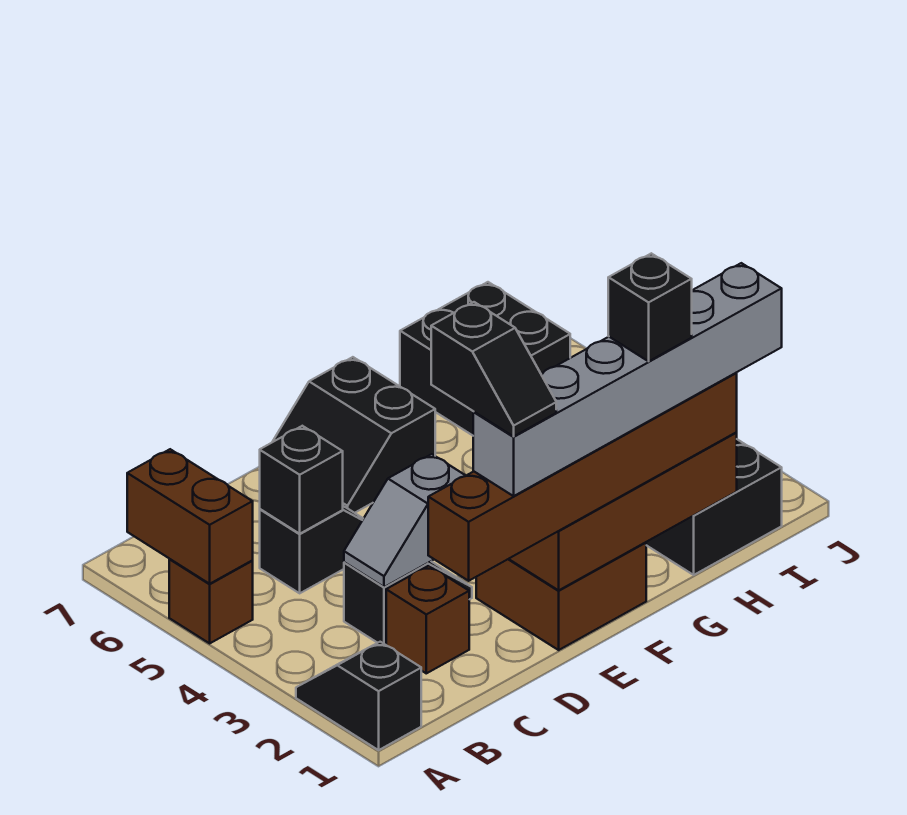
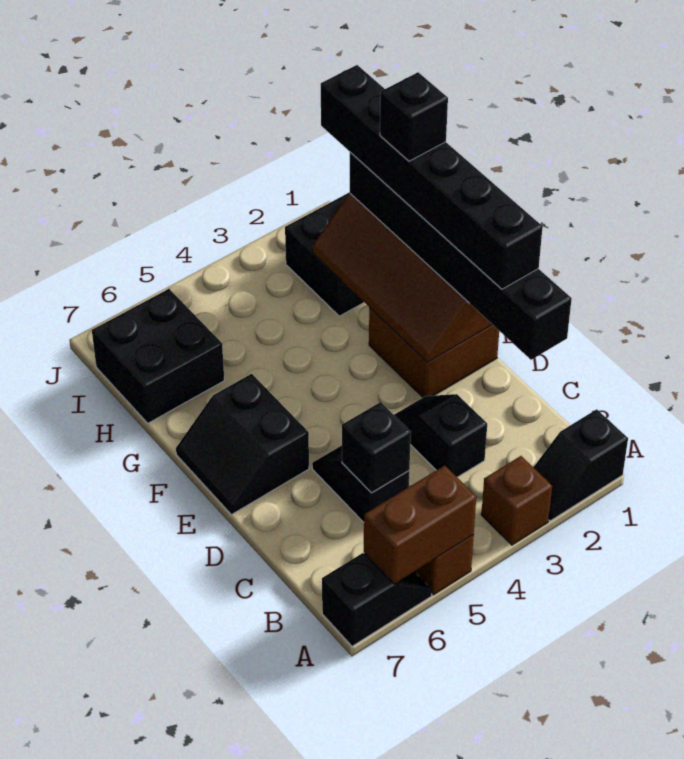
brown 1x6 brick [428,373,737,581] -> black 1x6 brick [350,152,572,360]
brown 1x1 brick [386,566,469,673] -> brown 1x1 brick moved to [481,456,552,545]
grey 1x2 slope [344,454,466,587] -> none
grey 1x6 brick [473,263,782,496] -> black 1x6 brick [321,65,543,289]
black 1x2 slope [431,302,556,436] -> black 1x2 slope moved to [322,553,432,646]
black 2x2 slope [273,357,435,513] -> black 2x2 slope turned to [176,374,309,515]

